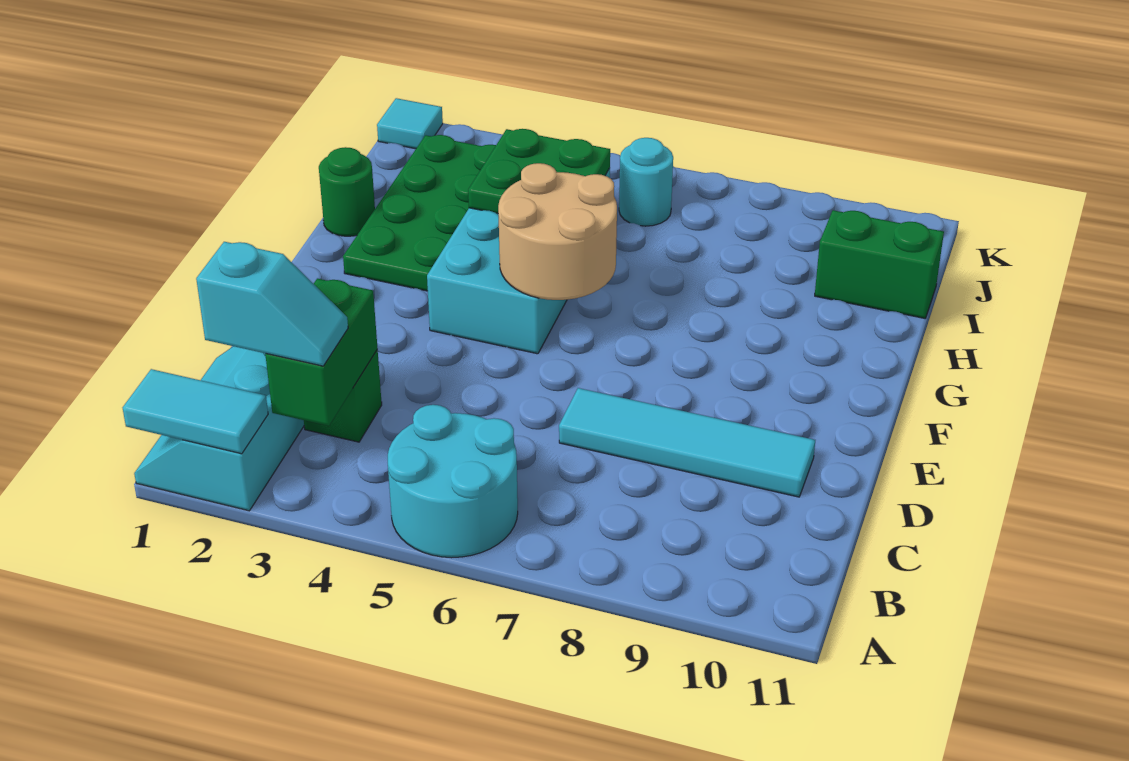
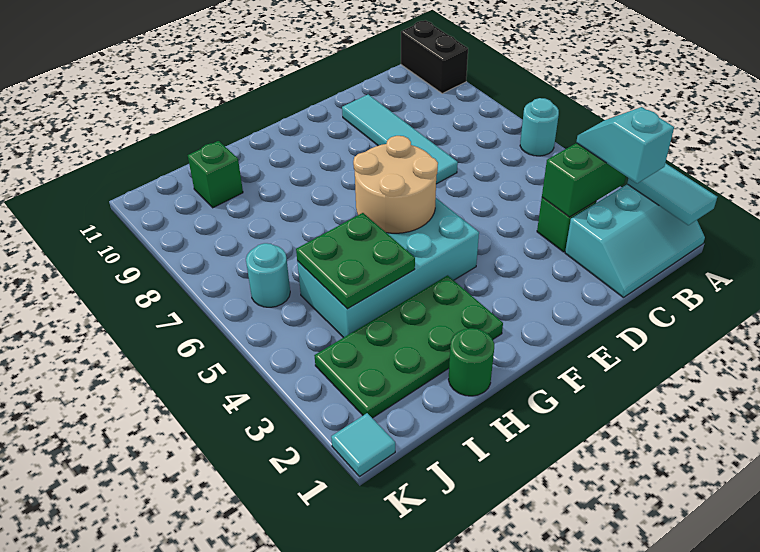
cyan 2x2 round brick [388,405,518,558] -> cyan 1x1 round brick [520,98,559,156]
none -> black 1x2 brick [401,20,468,93]
green 1x2 brick [815,210,944,318] -> green 1x1 brick [188,141,243,208]

